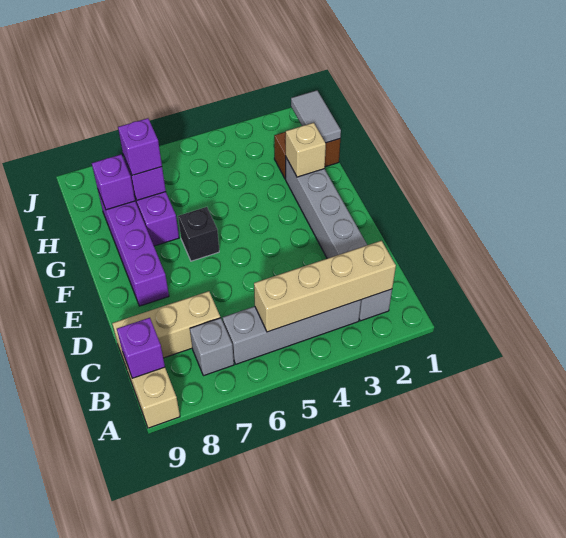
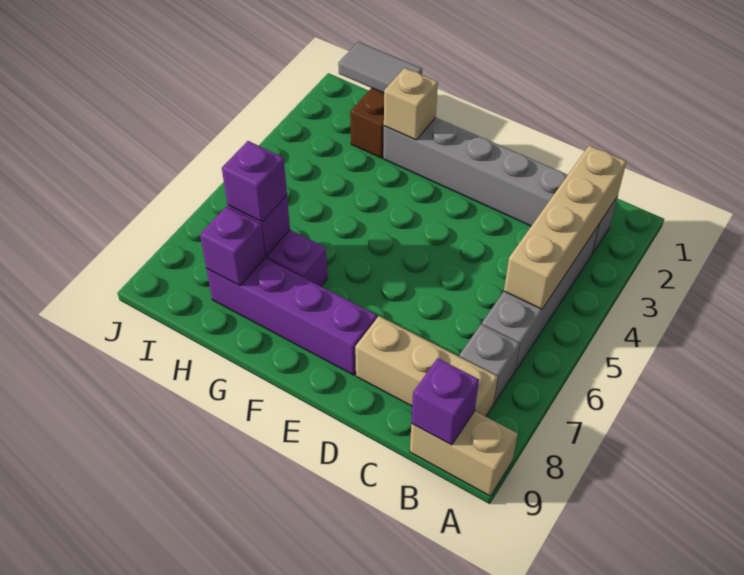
tan 1x3 brick [112,291,220,366] -> tan 1x3 brick turned to [355,316,498,417]
black 1x1 brick [178,207,219,261] -> none

